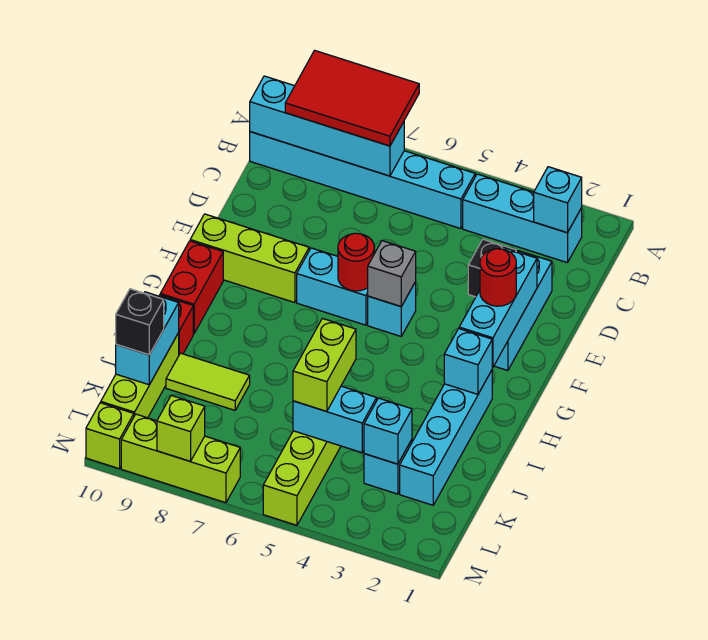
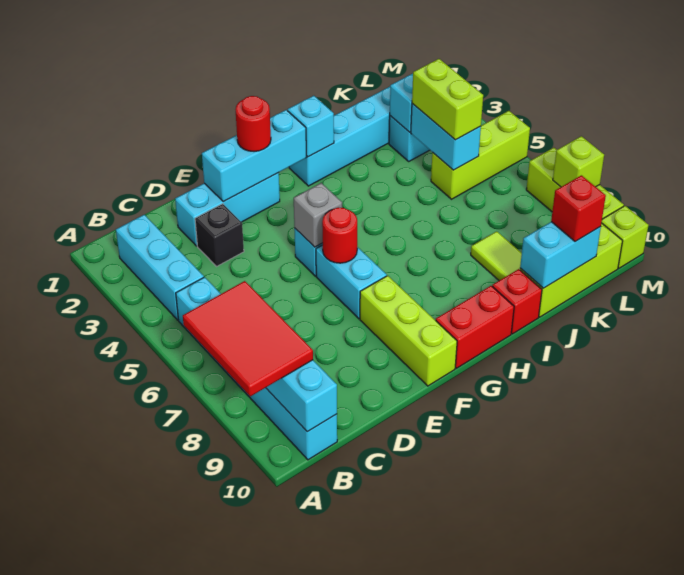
cyan 1x1 brick [534,167,582,233] -> none
lime 1x2 brick [293,318,356,411] -> lime 1x2 brick turned to [412,59,483,140]
black 1x1 brick [116,289,164,355] -> red 1x1 brick [551,175,606,242]

